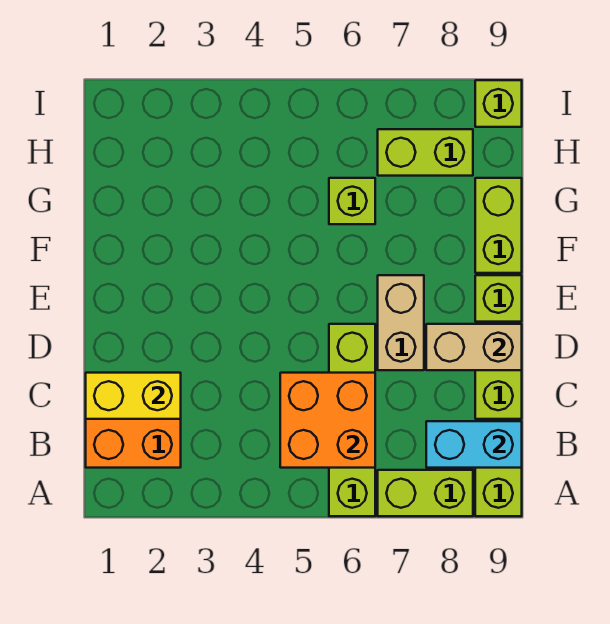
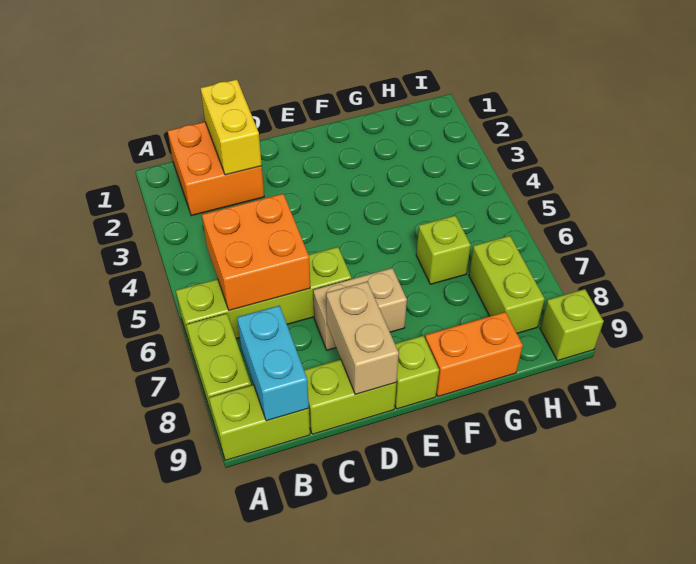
lime 1x2 brick [475,178,522,273] -> orange 1x2 brick [425,312,523,396]

